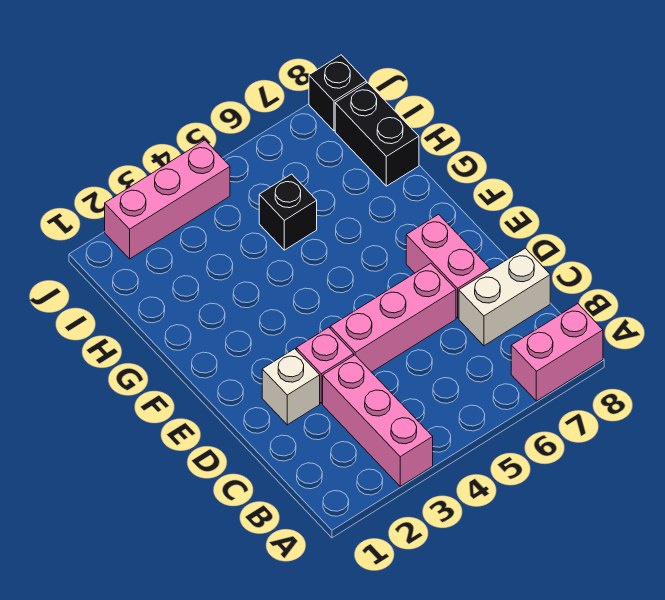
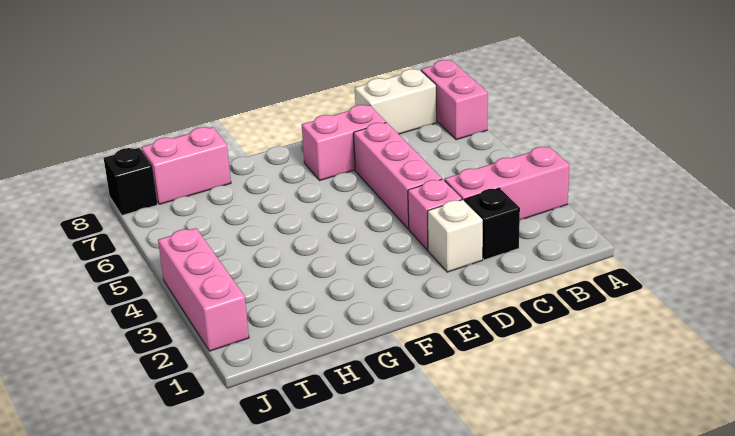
white 1x2 brick [459,248,550,346] -> white 1x2 brick turned to [355,69,437,134]
black 1x1 brick [259,174,317,250] -> black 1x1 brick moved to [465,188,520,260]
black 1x2 brick [335,83,419,186] -> pink 1x2 brick [141,127,231,204]

